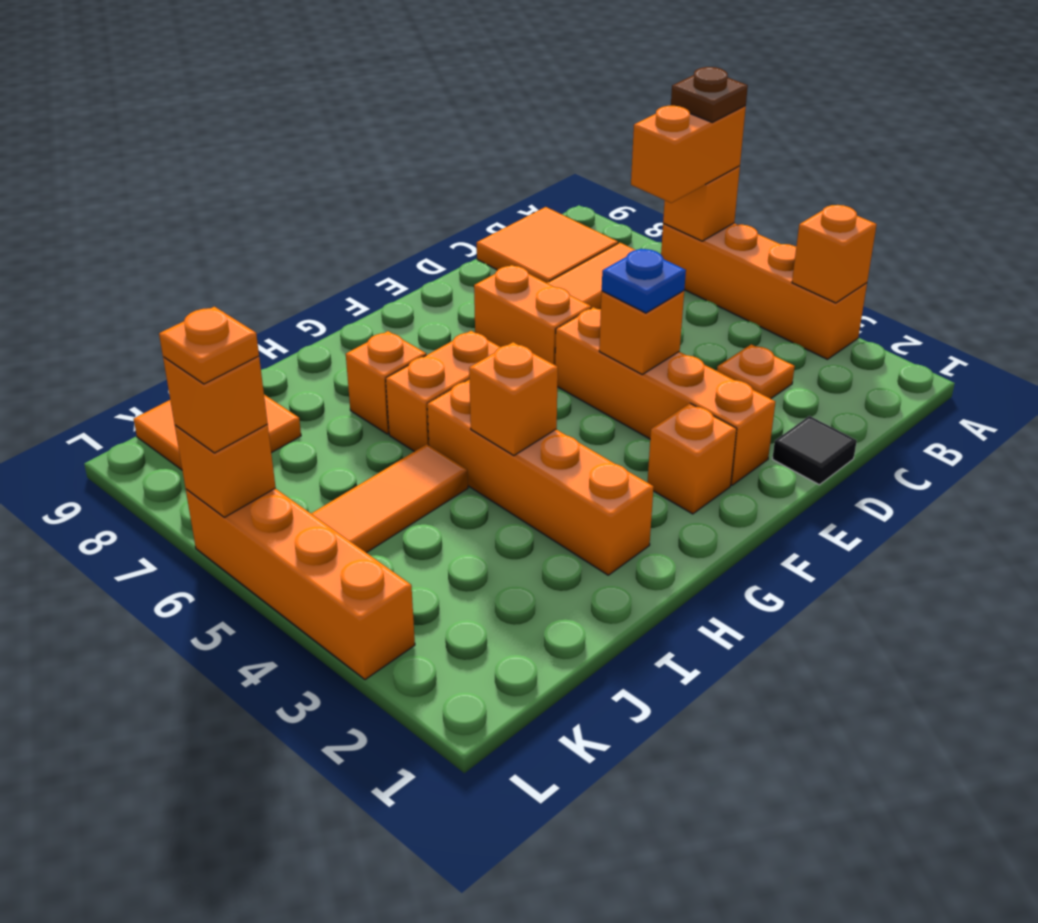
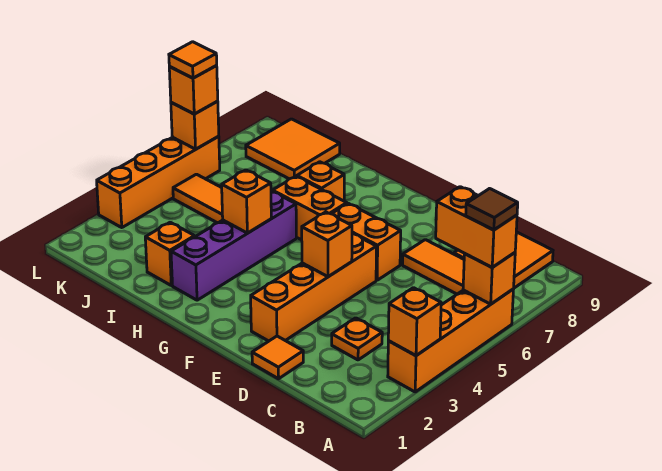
brown 1x1 plate [671,67,748,122] -> brown 1x1 tile [466,189,518,230]
black 1x1 tile [772,416,857,485] -> orange 1x1 tile [252,336,303,379]
blue 1x1 plate [602,249,686,313] -> none
orange 1x2 brick [474,265,591,365] -> orange 1x2 brick turned to [332,203,401,280]
orange 1x1 brick [647,403,737,514] -> orange 1x1 brick moved to [145,222,195,285]
orange 1x4 brick [427,379,654,575] -> purple 1x4 brick [171,191,296,300]
orange 1x1 plate [159,307,259,384] -> orange 1x1 tile [169,42,217,78]

